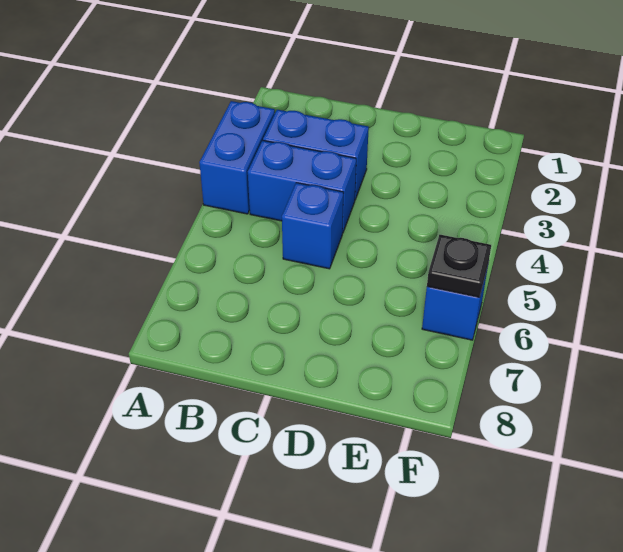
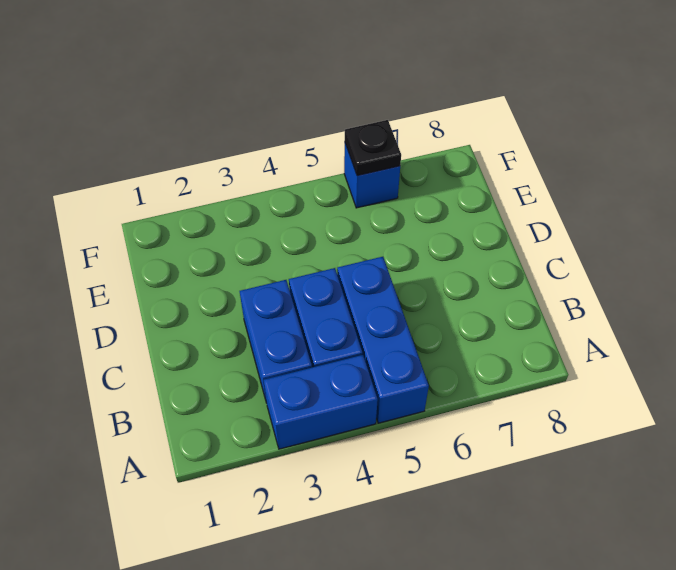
blue 1x1 brick [282,183,344,269] -> blue 1x3 brick [337,257,429,423]

